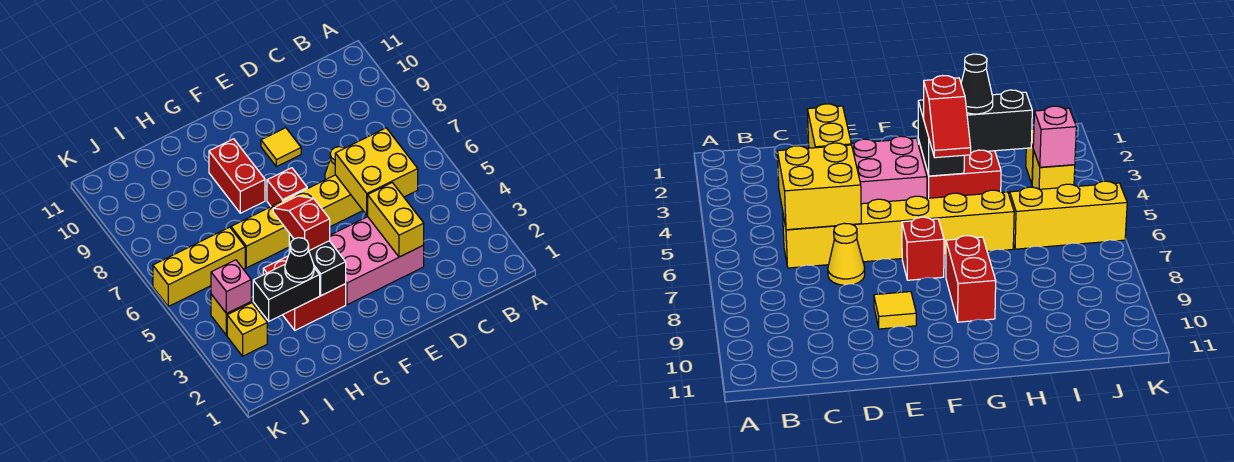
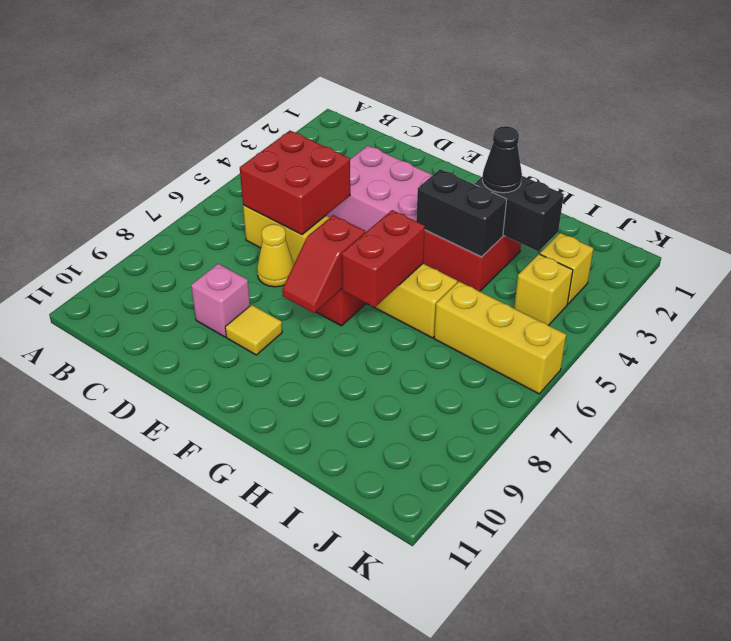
yellow 2x2 brick [335,128,418,215] -> red 2x2 brick [240,131,350,235]
yellow 1x2 brick [368,183,424,257] -> none
black 1x2 brick [289,234,346,296] -> black 1x2 brick turned to [416,169,507,257]
red 1x2 slope [273,196,330,251] -> red 1x2 slope moved to [282,215,365,313]
red 1x2 brick [209,139,265,213] -> red 1x2 brick moved to [342,210,425,308]
pink 1x1 brick [211,260,251,314] -> pink 1x1 brick moved to [191,264,250,337]

